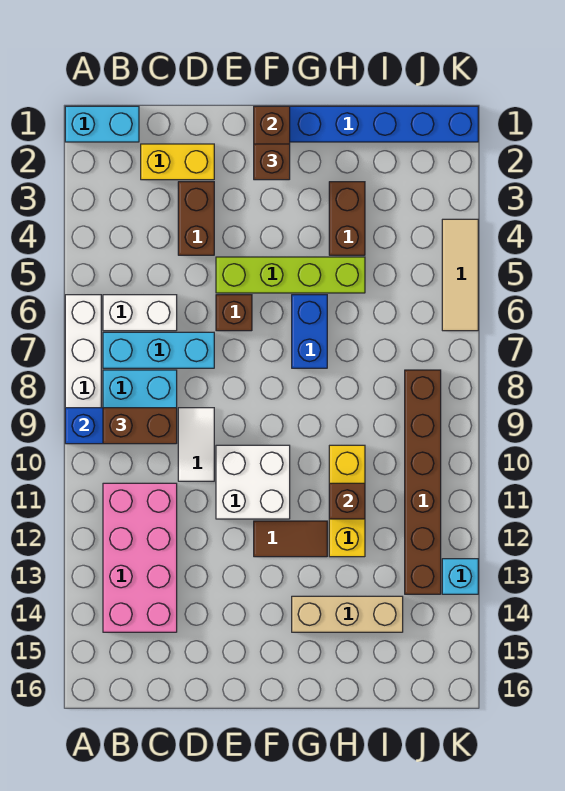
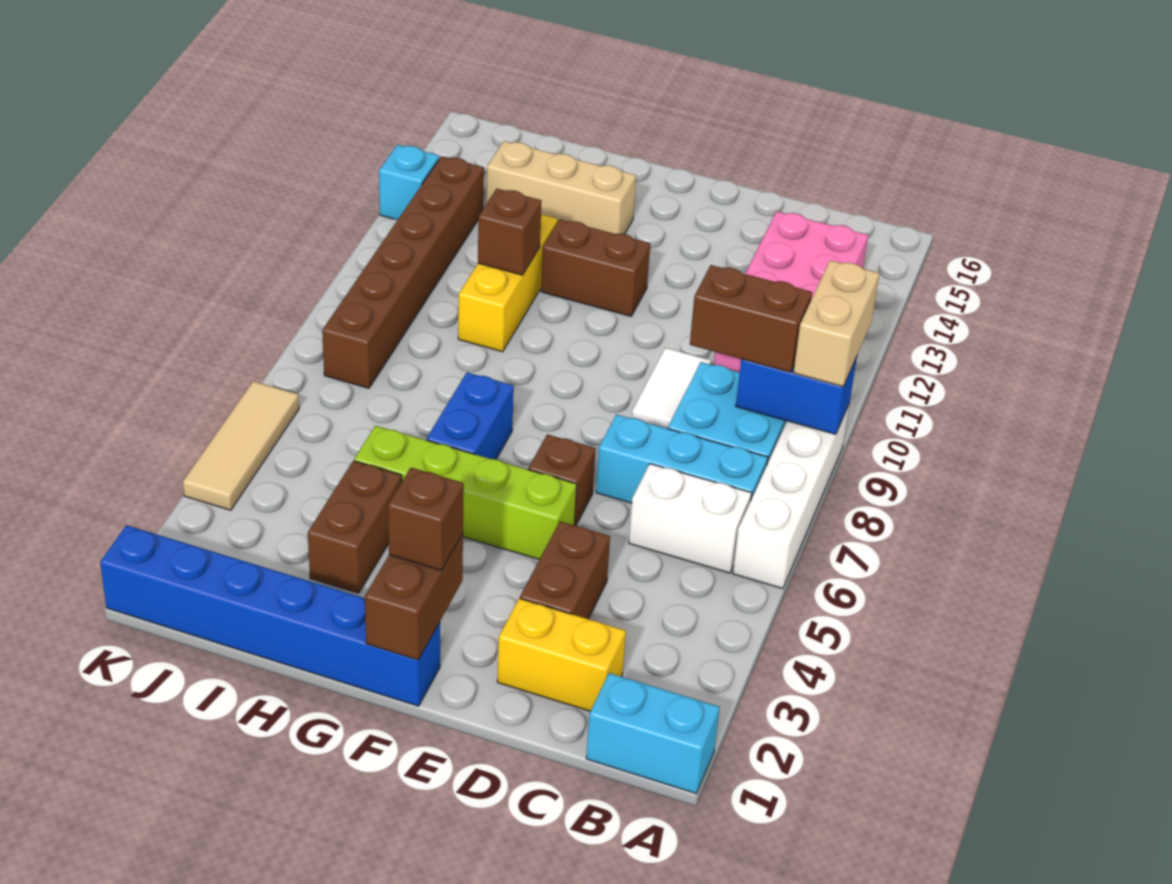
none -> tan 1x2 brick [793,260,879,387]
white 2x2 brick [216,445,290,519] -> none
brown 1x2 tile [254,521,327,557] -> brown 1x2 brick [541,220,650,316]

